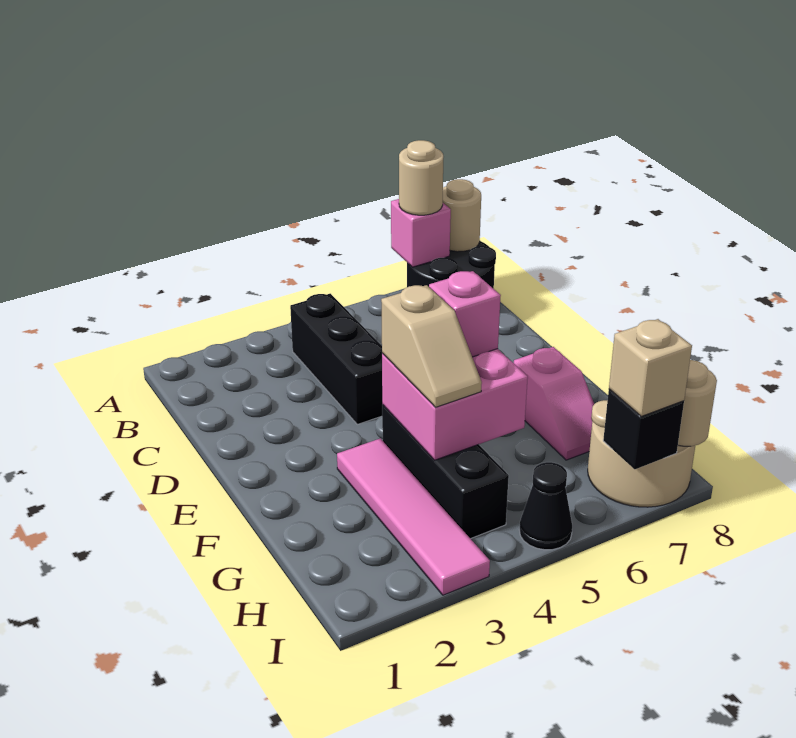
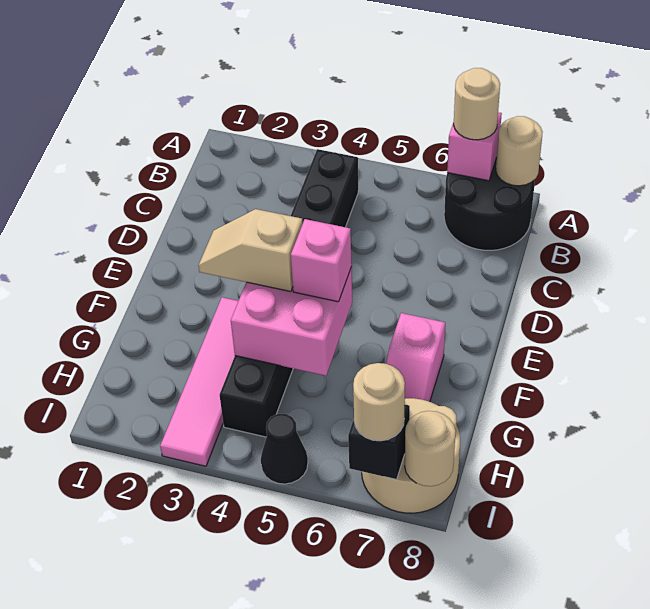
tan 1x2 slope [381,285,482,407] -> tan 1x2 slope turned to [198,209,303,292]
tan 1x1 brick [609,319,692,416] -> tan 1x1 round brick [353,363,405,441]

